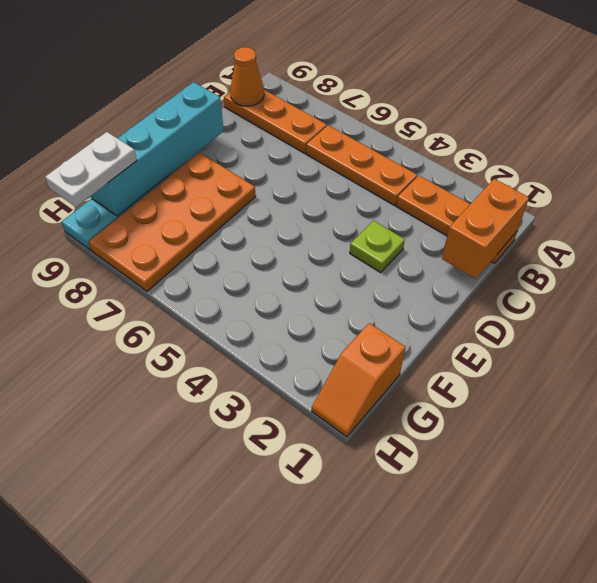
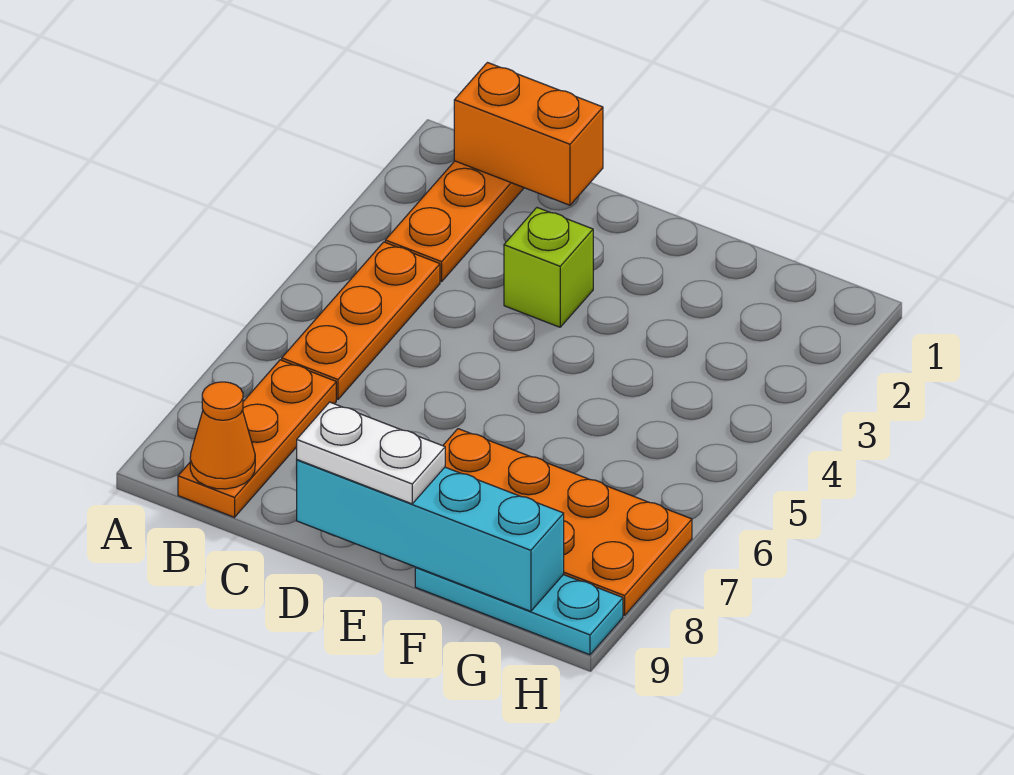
lime 1x1 plate [350,221,405,273] -> lime 1x1 brick [504,208,593,327]
orange 1x2 slope [312,323,405,437] -> none
white 1x2 plate [45,132,137,207] -> white 1x2 plate moved to [297,402,445,504]

